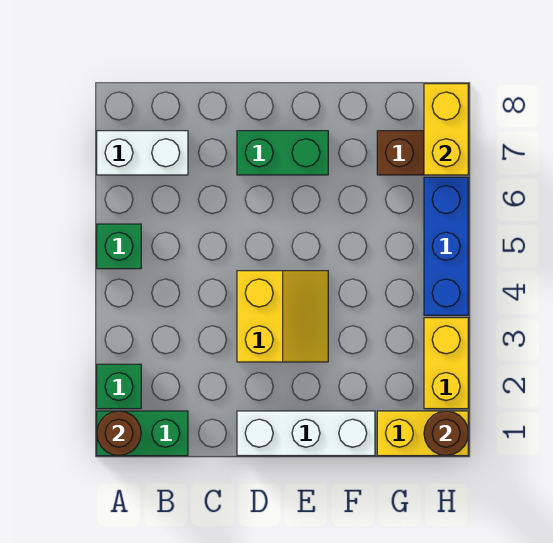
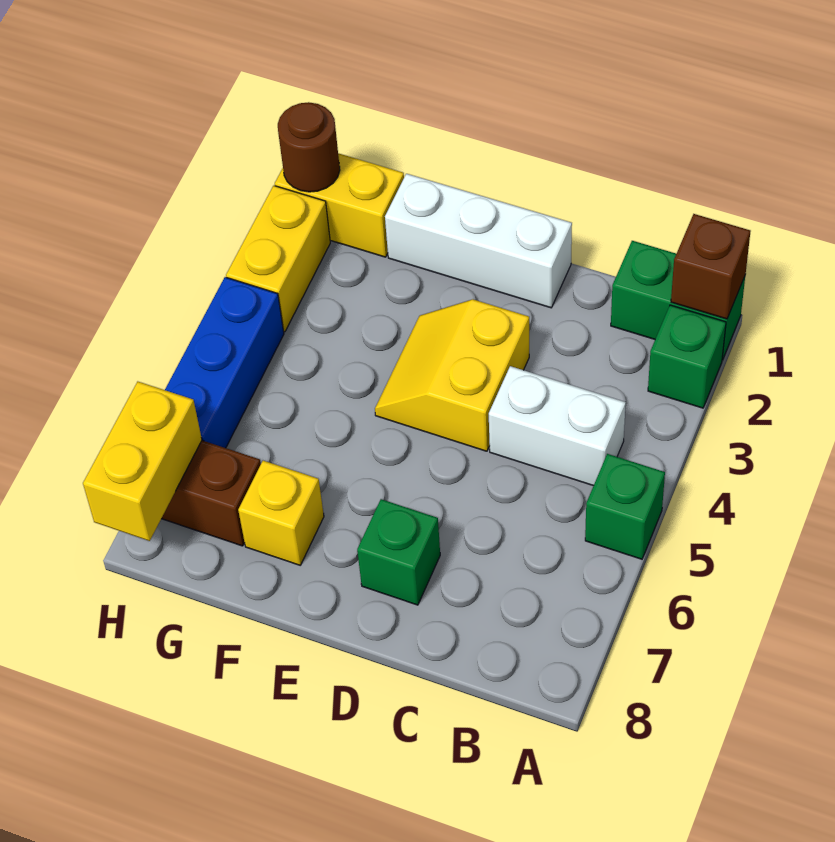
brown 1x1 round brick [97,411,141,456] -> brown 1x1 brick [671,214,750,319]
white 1x2 brick [97,131,188,175] -> white 1x2 brick moved to [489,366,626,486]
green 1x2 brick [237,131,328,175] -> green 1x1 brick [357,499,440,605]
none -> yellow 1x1 brick [238,461,324,565]

